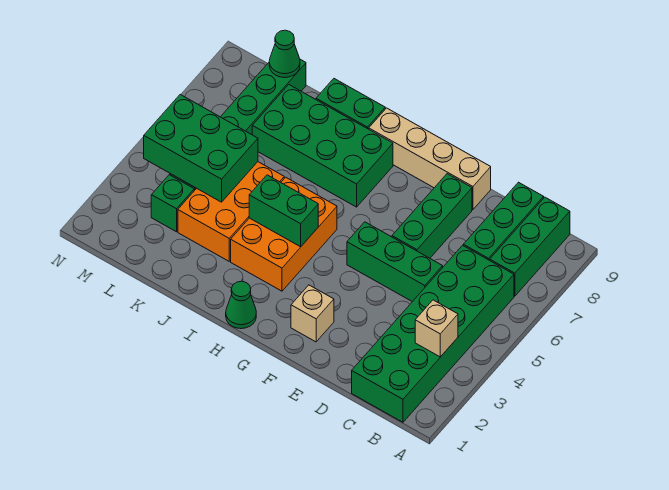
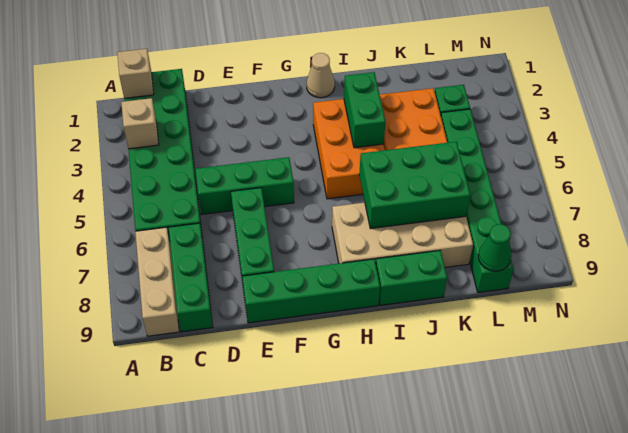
green 1x3 brick [490,197,570,296] -> tan 1x3 brick [135,227,179,336]
tan 1x4 brick [369,108,491,210] -> green 1x4 brick [242,259,380,323]
tan 1x1 brick [291,285,334,342] -> tan 1x1 brick moved to [117,49,154,98]
green 1x1 cone [226,281,256,329] -> tan 1x1 cone [307,53,335,98]
green 1x2 brick [249,175,318,247] -> green 1x2 brick turned to [344,72,386,148]
green 2x4 brick [252,85,393,207] -> tan 2x4 brick [332,202,473,267]
green 2x3 brick [144,95,258,202] -> green 2x3 brick moved to [359,142,470,229]

